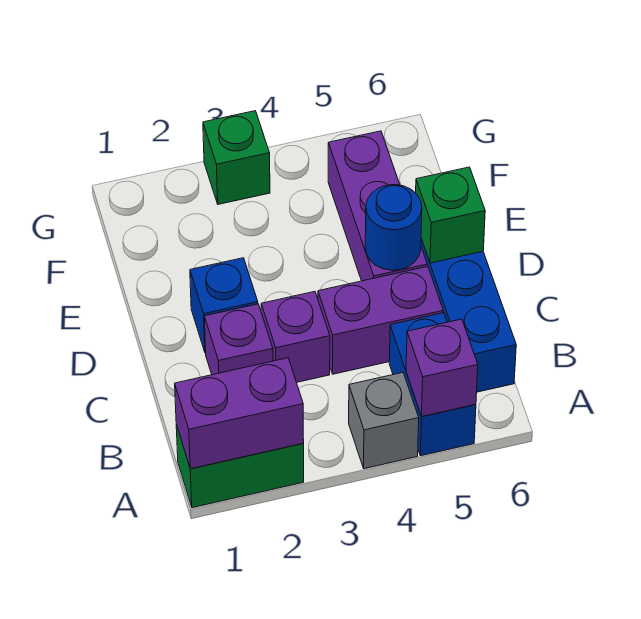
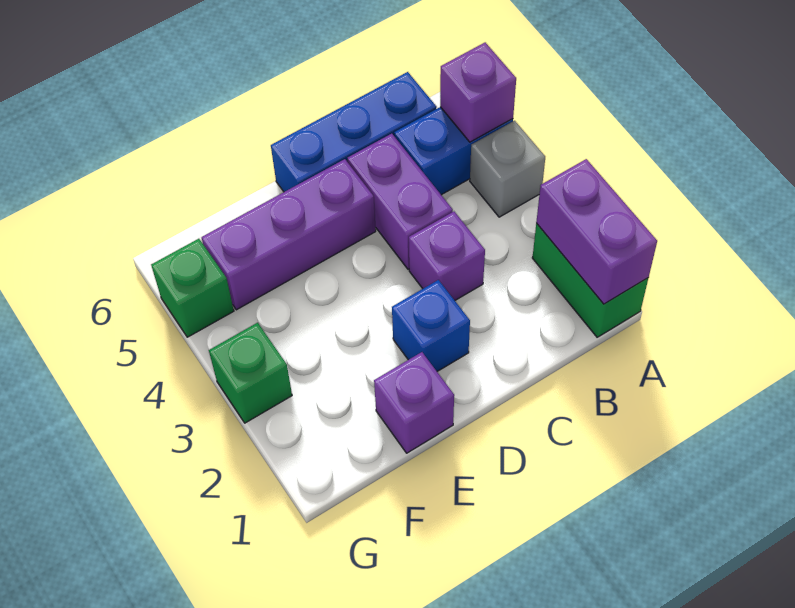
purple 1x1 brick [204,304,273,375] -> purple 1x1 brick moved to [374,352,454,453]
blue 1x1 round brick [365,185,422,270] -> none
green 1x1 brick [416,167,485,263] -> green 1x1 brick moved to [151,239,234,337]

